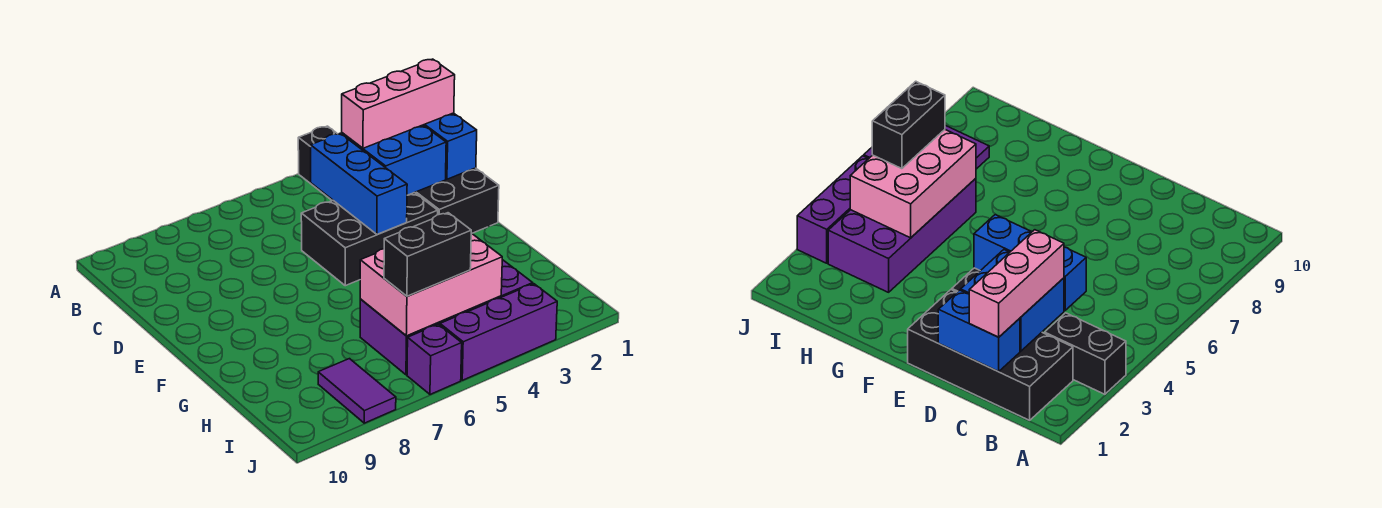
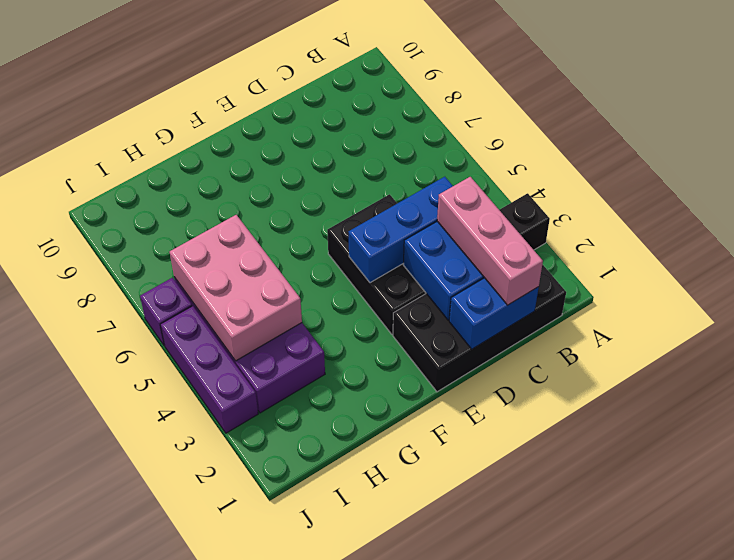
black 1x2 brick [384,213,471,296] -> none
purple 1x2 tile [318,359,396,423] -> none

